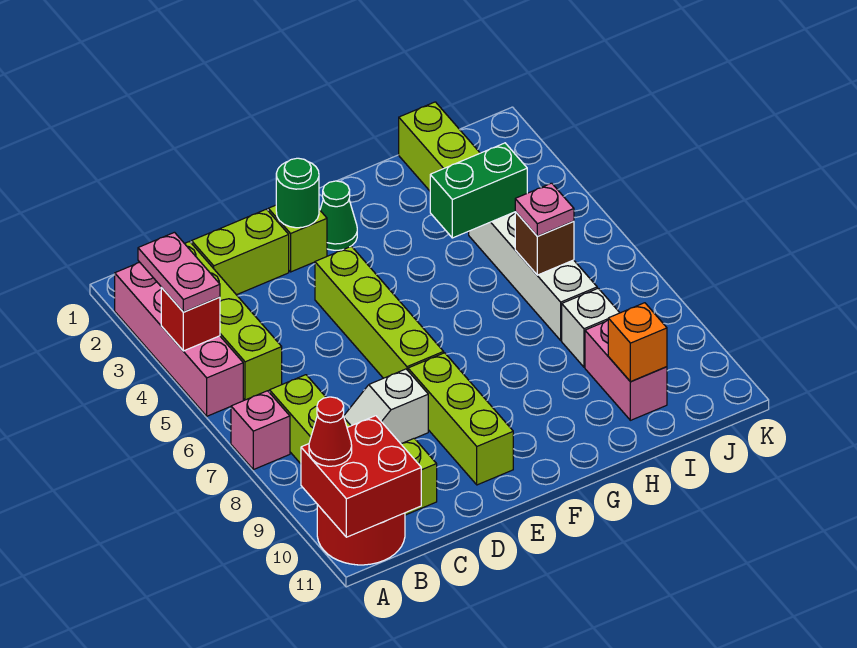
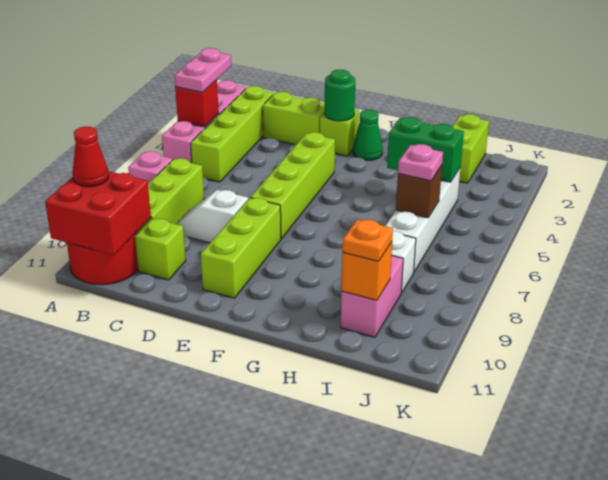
none -> orange 1x1 plate [342,219,393,261]

